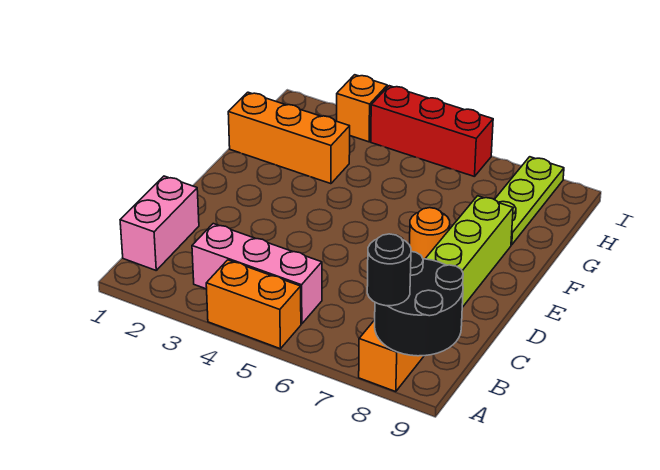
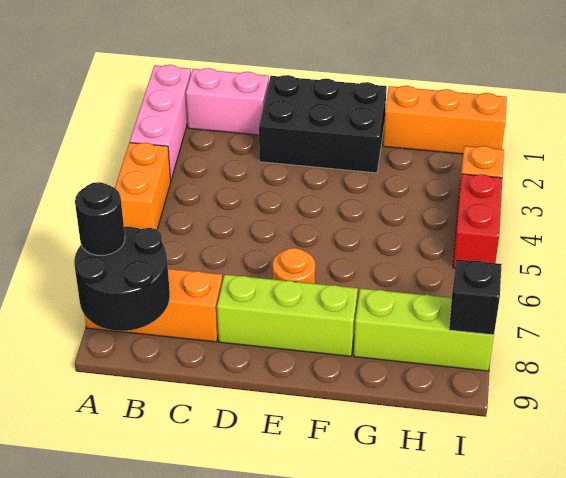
pink 1x3 brick [192,224,322,324] -> pink 1x3 brick moved to [130,65,191,180]
none -> black 2x3 brick [259,75,387,173]
orange 1x3 brick [228,92,350,184] -> orange 1x3 brick turned to [383,86,507,154]
lime 1x3 plate [494,157,564,245] -> lime 1x3 brick [354,288,494,371]
red 1x3 brick [371,86,493,177] -> red 1x2 brick [453,174,502,268]
none -> black 1x1 brick [449,259,502,335]

